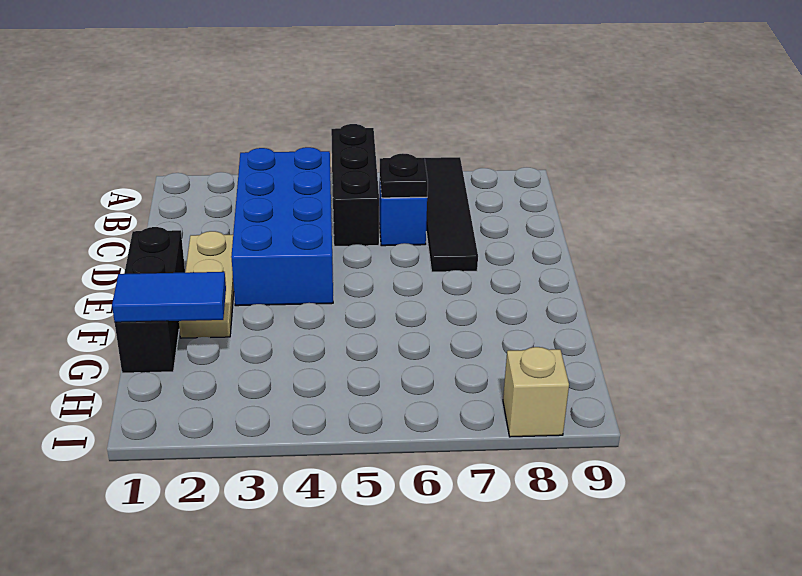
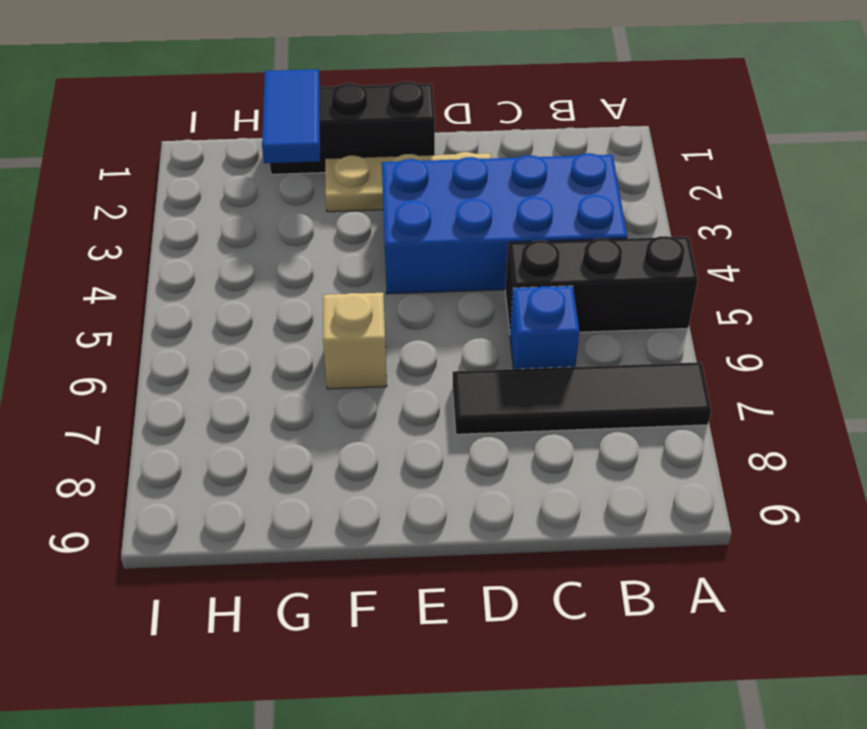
black 1x1 plate [380,153,428,198] -> none
tan 1x1 brick [503,347,569,437] -> tan 1x1 brick moved to [323,293,387,389]

